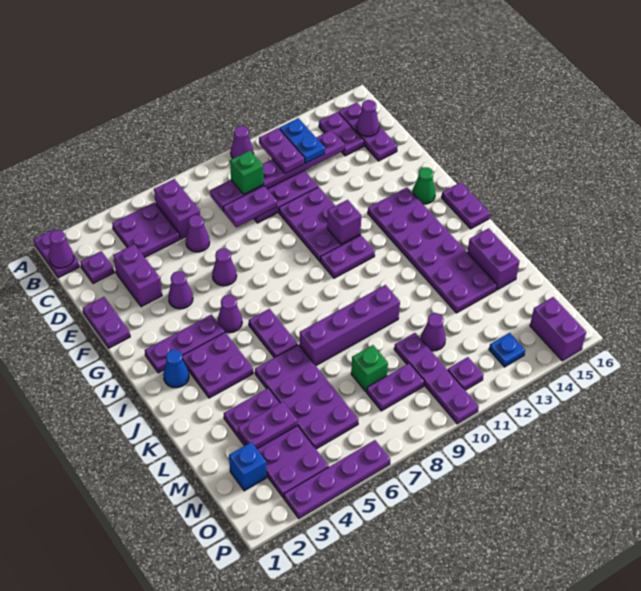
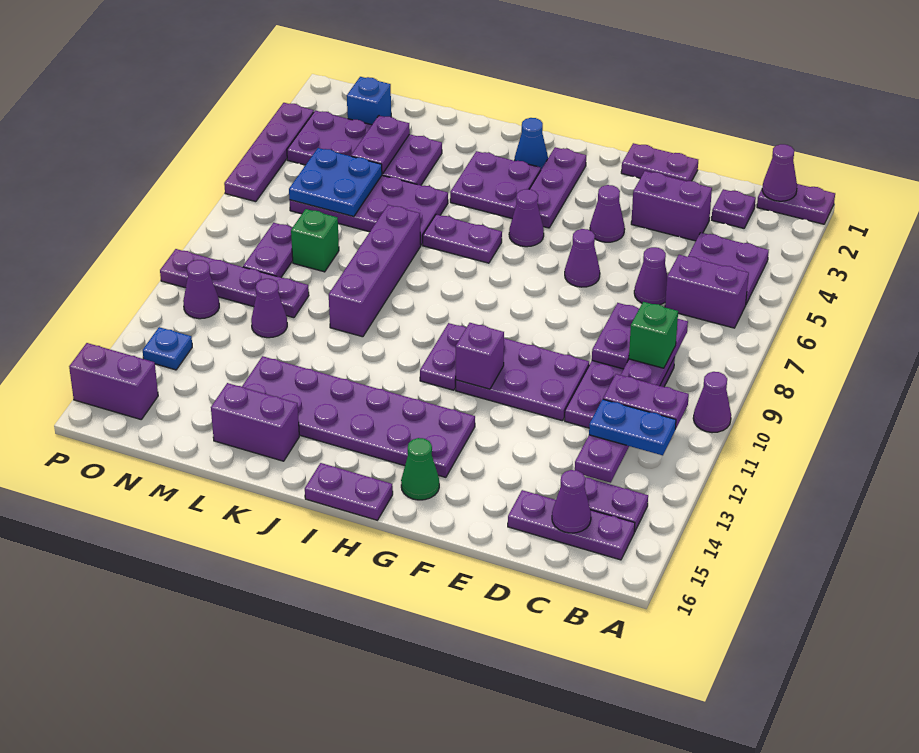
none -> blue 2x2 plate [289,148,382,217]
purple 1x1 plate [448,357,483,390] -> purple 1x1 cone [183,260,219,319]

